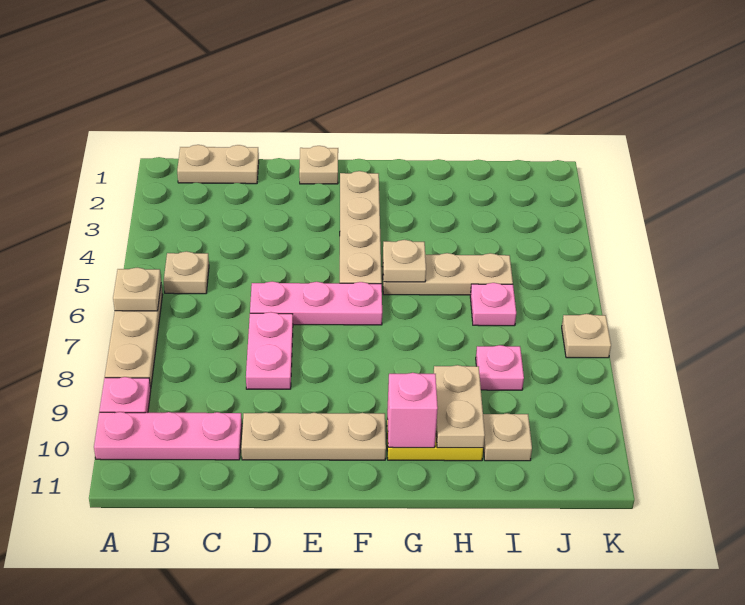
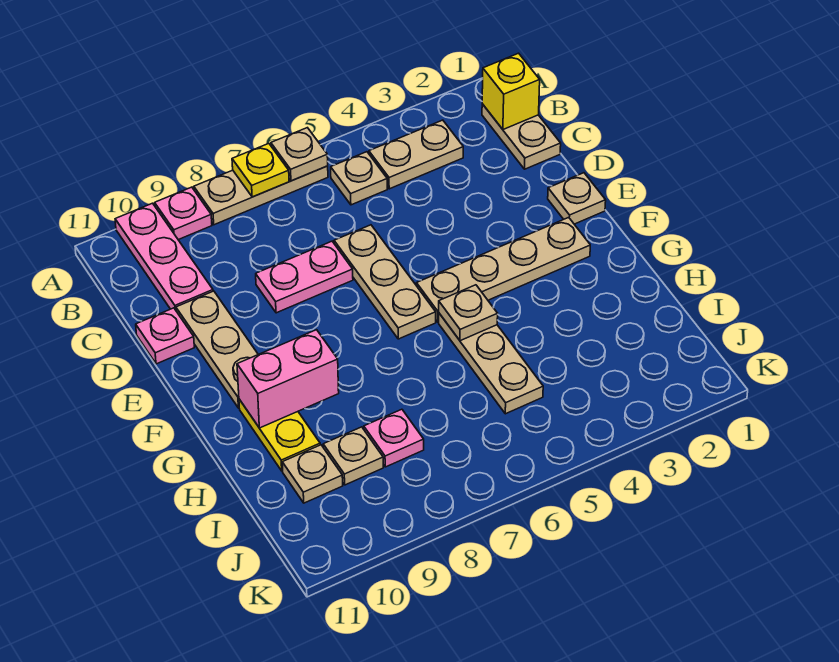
none -> yellow 1x1 plate [232,144,289,197]
none -> yellow 1x1 brick [482,53,540,129]
pink 1x3 plate [250,281,382,325] -> tan 1x3 plate [334,225,436,339]
pink 1x1 brick [387,373,438,448] -> pink 1x2 brick [237,330,339,428]
tan 1x2 plate [433,365,485,448] -> tan 1x2 plate moved to [369,120,463,189]
pink 1x1 plate [470,283,516,326] -> pink 1x1 plate moved to [136,308,194,364]
tan 1x1 plate [562,314,611,358] -> tan 1x1 plate moved to [323,427,383,485]

